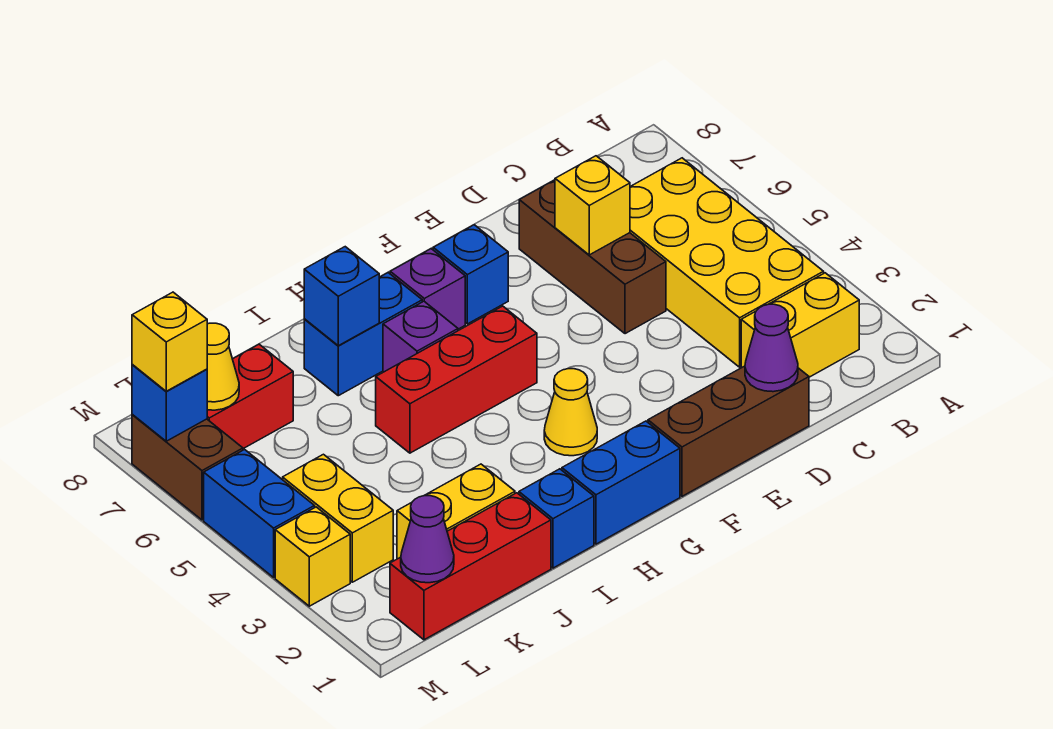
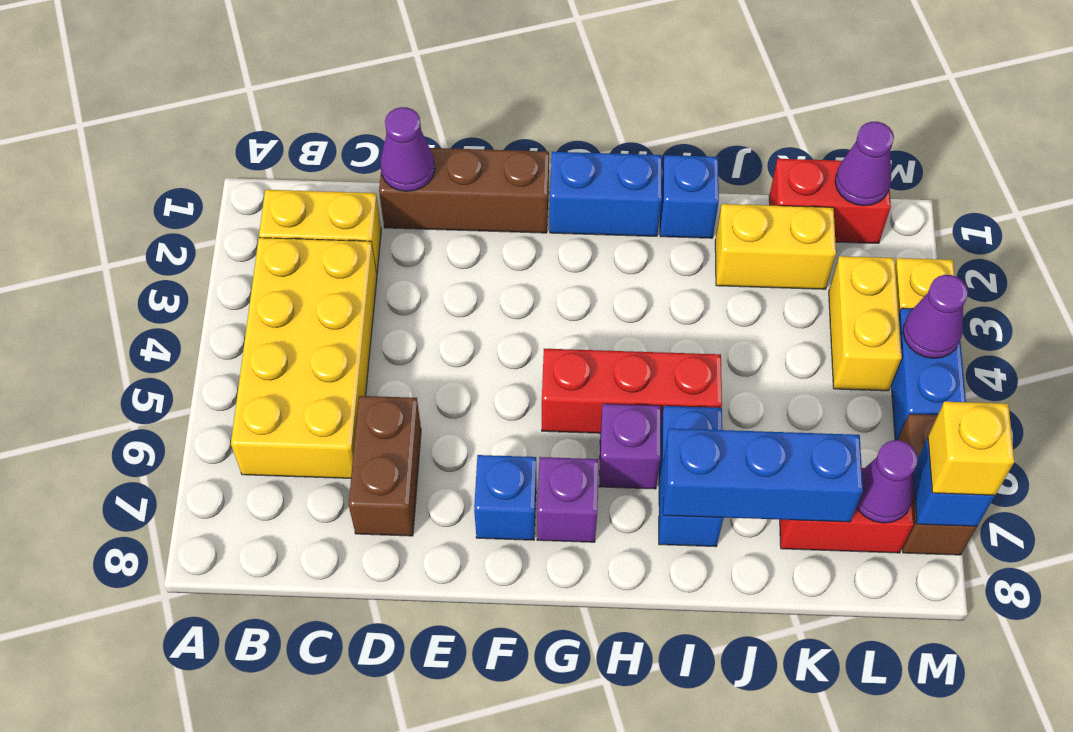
brown 1x3 brick [519,180,666,334] -> brown 1x2 brick [349,396,421,536]
yellow 1x1 brick [555,156,630,255] -> none
yellow 1x1 cone [544,369,597,456] -> none
blue 1x2 brick [304,273,422,396] -> blue 1x2 brick turned to [659,406,723,547]
blue 1x1 brick [304,247,379,346] -> blue 1x3 brick [663,428,863,522]
red 1x3 brick [390,493,551,640] -> red 1x2 brick [769,159,891,243]
yellow 1x1 cone [207,323,239,410] -> purple 1x1 cone [856,440,918,523]
none -> purple 1x1 cone [903,275,968,358]

